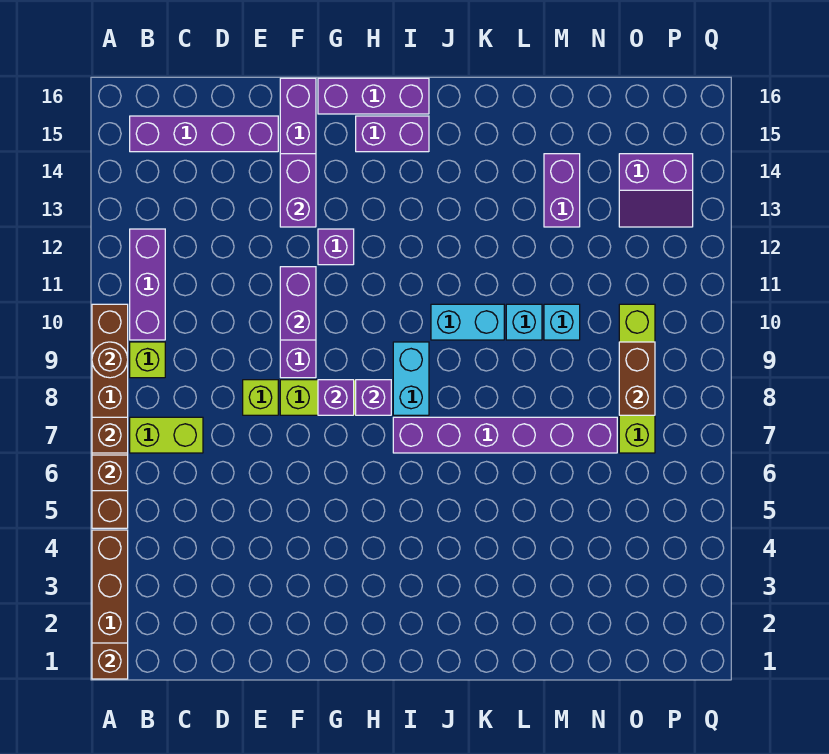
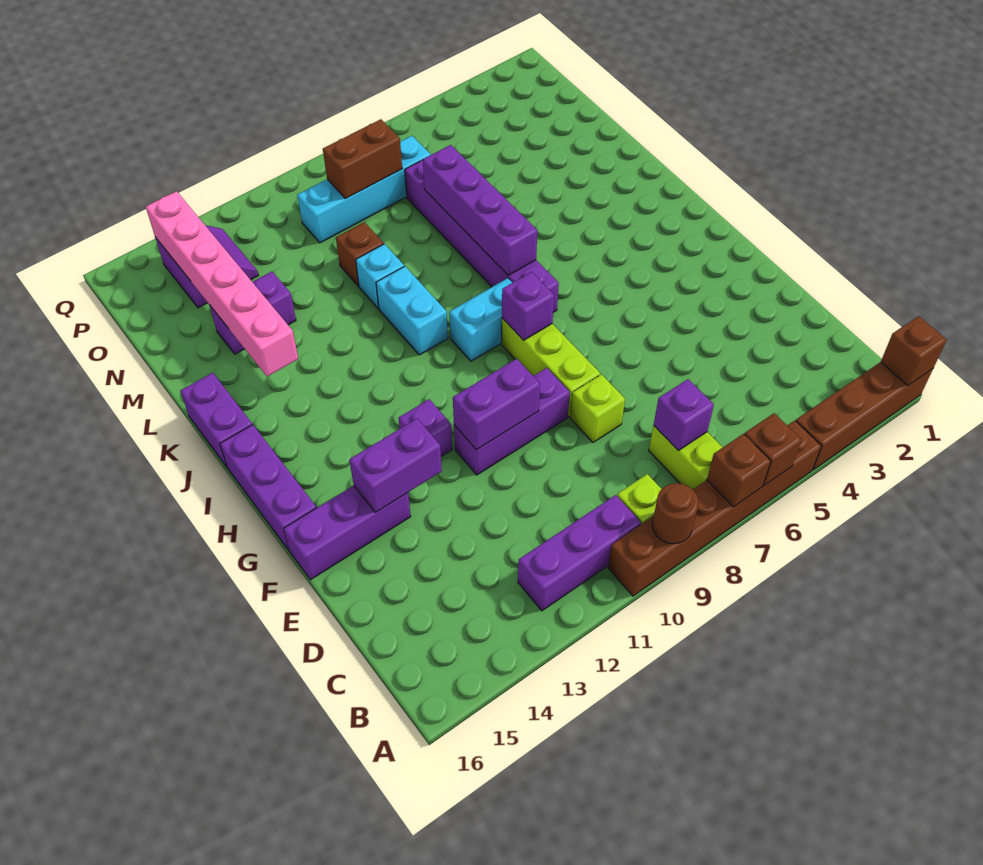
purple 1x4 brick [130,116,278,152] -> purple 1x4 brick moved to [423,145,537,275]
purple 1x1 brick [318,380,354,415] -> purple 1x1 brick moved to [654,379,714,451]
purple 1x2 brick [356,116,429,152] -> purple 1x2 brick moved to [181,373,252,467]
none -> pink 1x6 brick [146,191,298,376]
cyan 1x1 brick [544,304,580,340] -> brown 1x1 brick [336,222,384,286]
lime 1x4 brick [619,304,655,453] -> cyan 1x4 brick [297,136,431,243]

